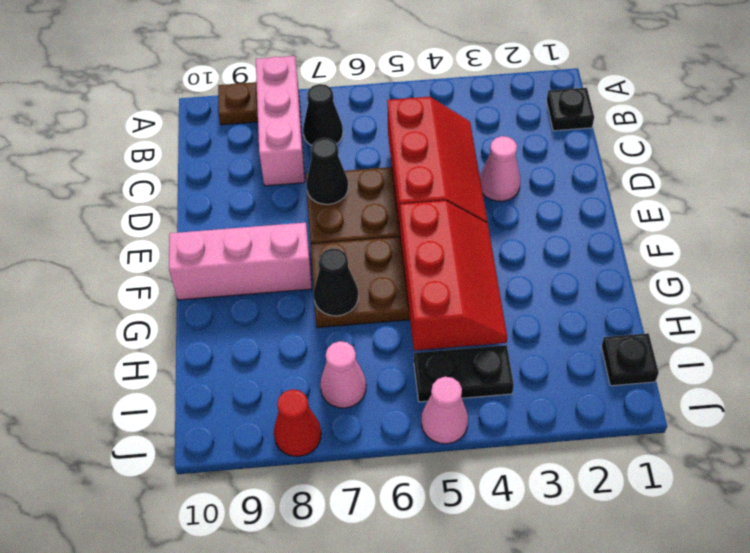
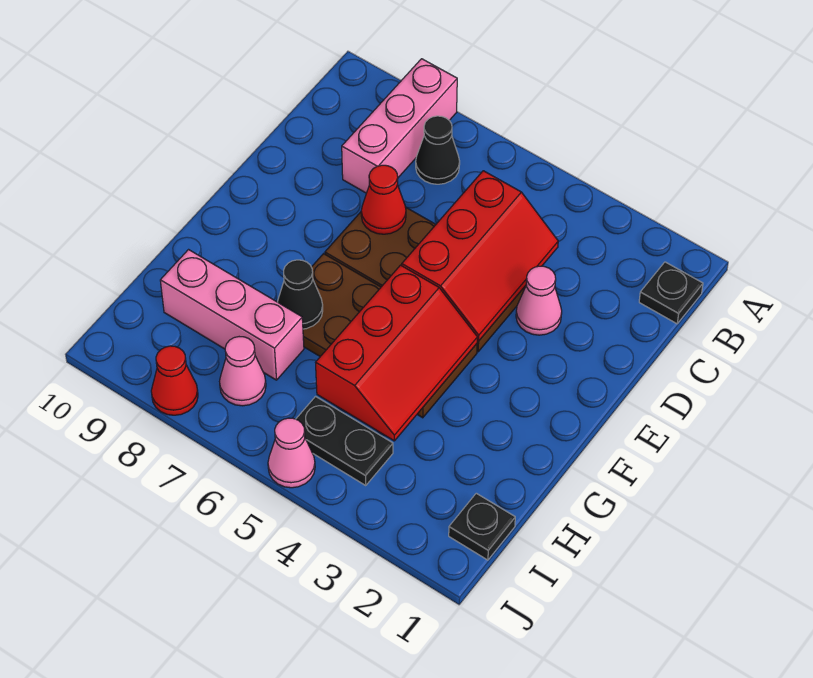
brown 1x1 plate [218,82,258,125] -> none
black 1x1 cone [306,138,348,204] -> red 1x1 cone [361,165,406,234]
pink 1x3 brick [169,223,312,300] -> pink 1x3 brick moved to [160,250,304,380]

